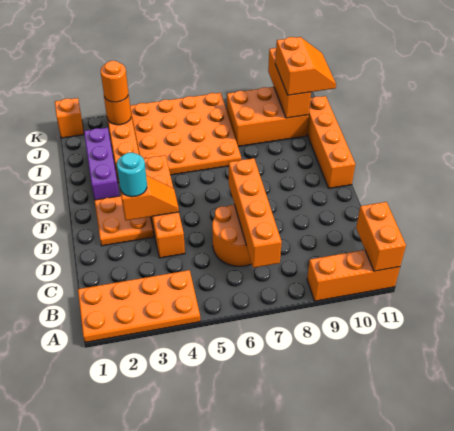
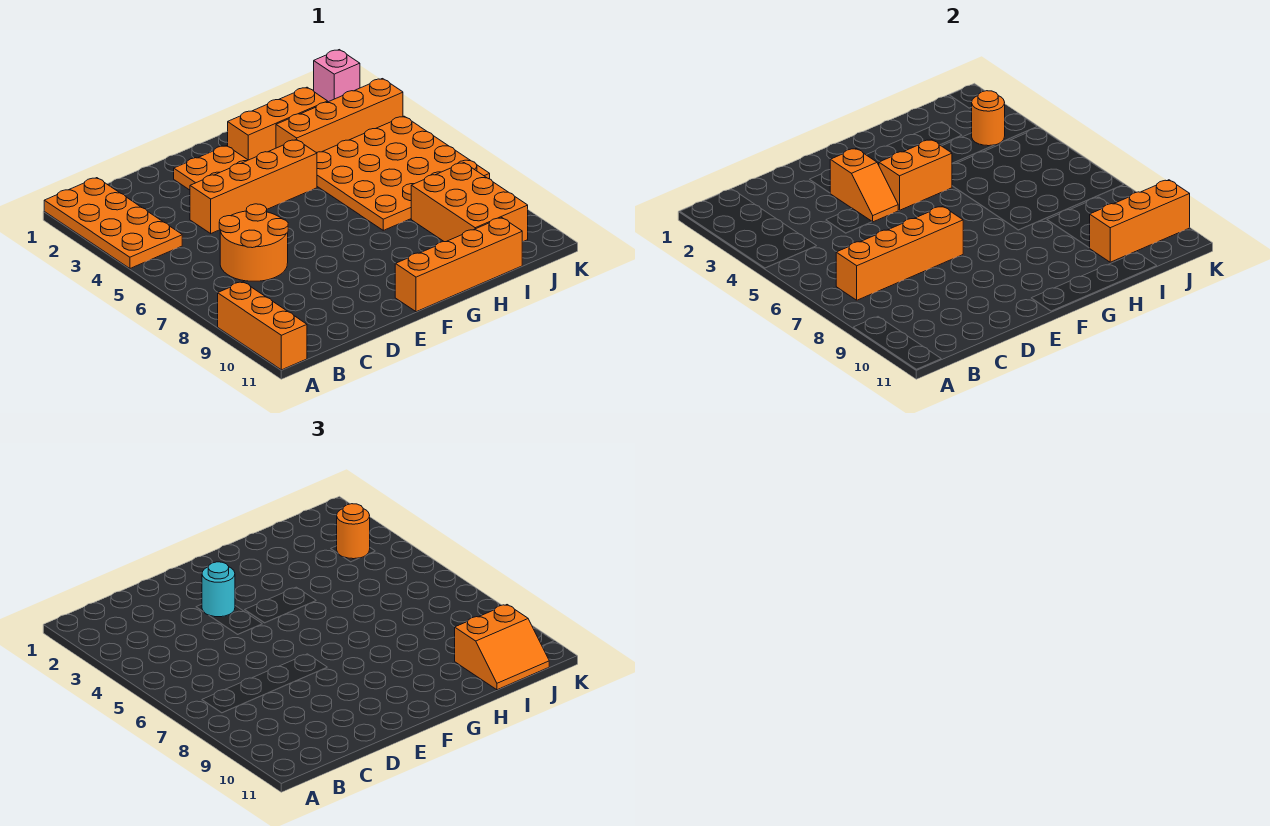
orange 1x2 brick [356,202,406,271] -> orange 1x2 brick moved to [879,140,952,210]
purple 1x3 brick [84,128,119,200] -> orange 1x3 brick [228,87,328,160]
orange 1x1 brick [55,98,84,138] -> pink 1x1 brick [314,50,360,102]

